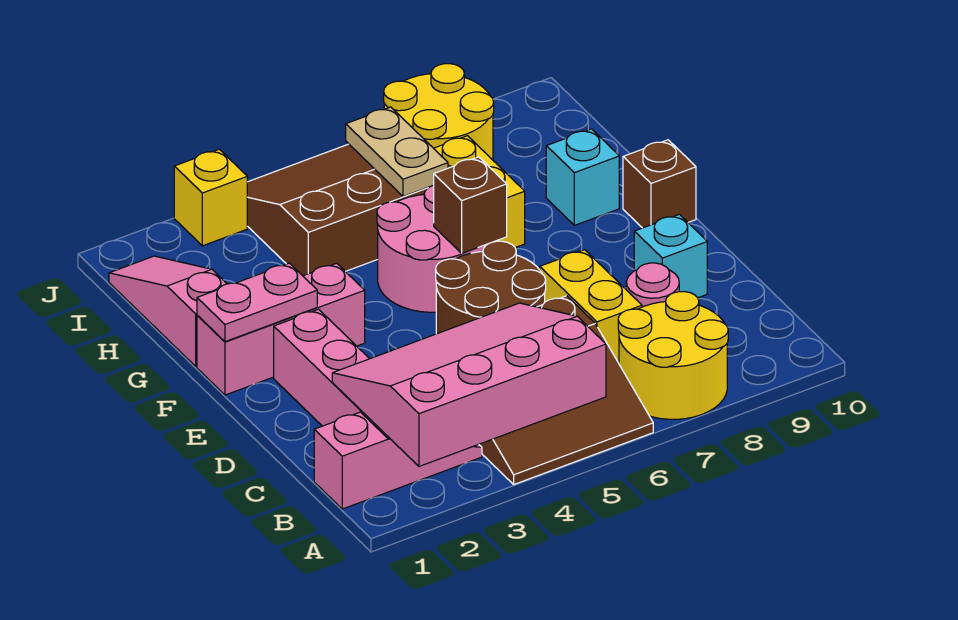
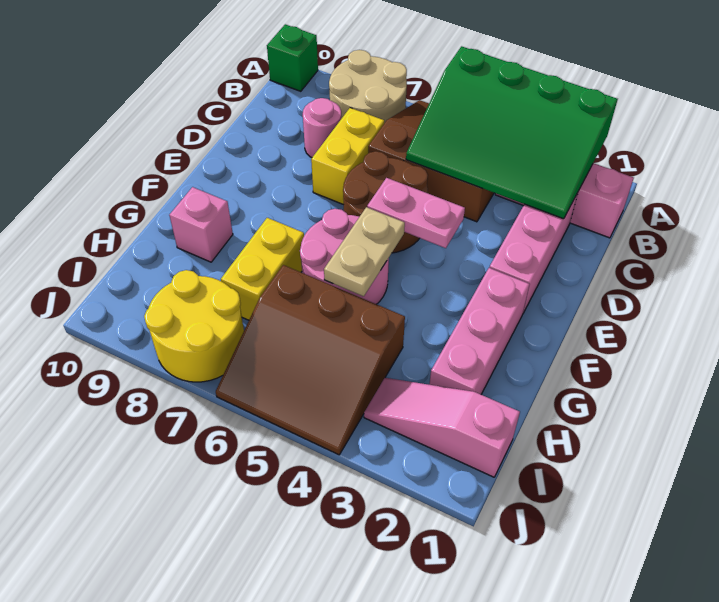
pink 3x4 slope [332,303,606,466] -> green 3x4 slope [406,46,618,219]
yellow 2x2 round brick [618,292,728,419] -> tan 2x2 round brick [329,50,407,123]
none -> green 1x1 brick [267,24,318,91]
cyan 1x1 brick [634,214,707,298] -> none
pink 1x3 brick [197,263,365,395] -> pink 1x3 brick turned to [429,268,530,394]
pink 1x2 plate [197,263,317,342] -> pink 1x2 plate moved to [367,178,465,248]
brown 1x1 brick [434,157,507,253] -> none
brown 1x1 brick [623,140,696,228] -> none
pink 1x3 slope [109,256,227,366] -> pink 1x3 slope turned to [364,378,520,477]
cyan 1x1 brick [546,129,619,225] -> pink 1x1 brick [169,187,233,262]
tan 1x2 plate [346,107,448,196] -> tan 1x2 plate moved to [324,207,405,296]
yellow 1x1 brick [174,149,247,246] -> none

